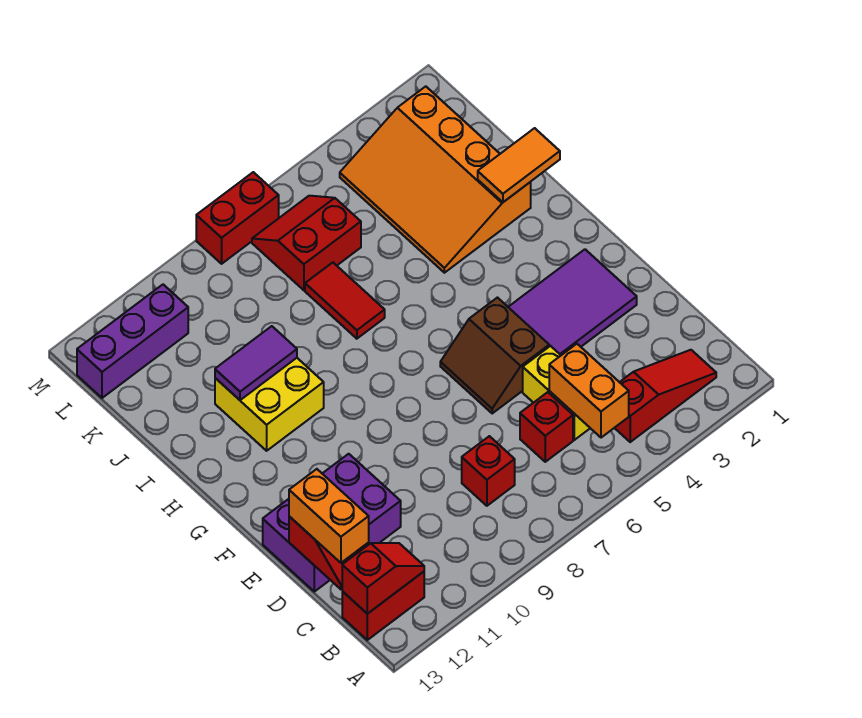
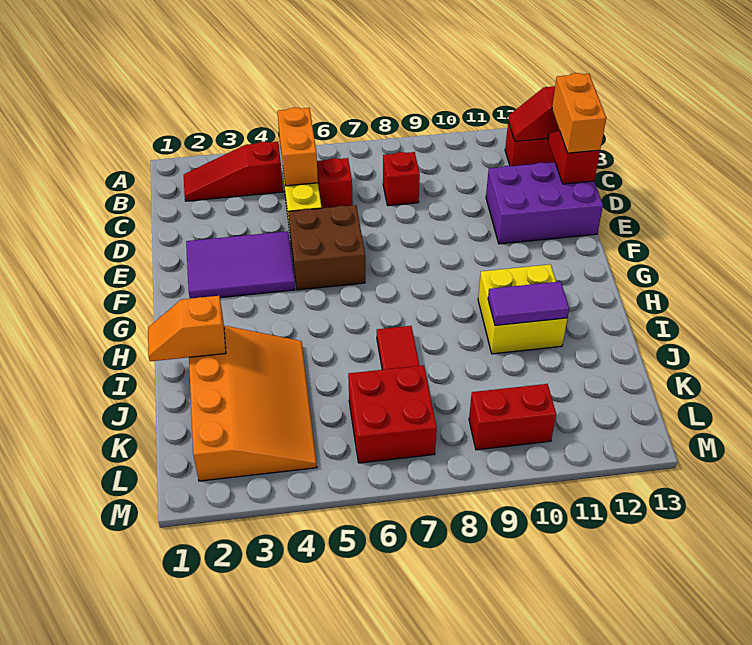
brown 2x2 slope [440,298,549,413] -> brown 2x2 brick [289,205,365,290]
orange 1x2 tile [478,128,560,202] -> orange 1x2 slope [148,296,226,361]
red 2x2 slope [252,196,361,290] -> red 2x2 brick [348,365,437,463]
purple 1x3 brick [77,285,188,398] -> none
red 1x2 brick [196,172,279,264] -> red 1x2 brick moved to [469,384,556,450]

